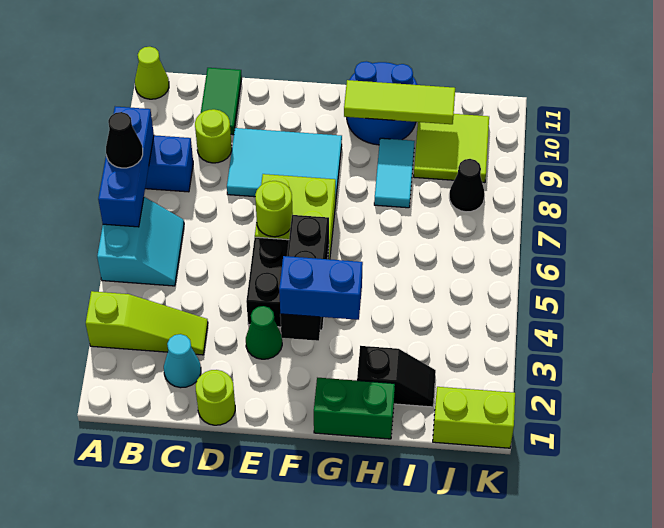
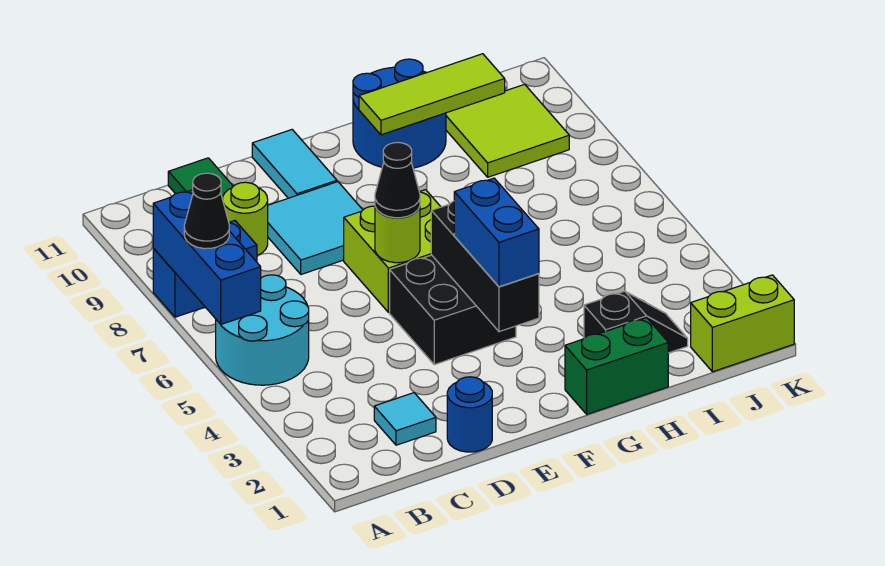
lime 1x3 slope [86,291,208,355] -> none
cyan 2x2 slope [97,197,184,286] -> cyan 2x2 round brick [216,275,309,385]
lime 1x1 cone [135,47,169,99] -> none
cyan 1x1 cone [164,334,201,388] -> cyan 1x1 tile [374,393,436,445]
lime 1x1 round brick [195,370,235,425] -> blue 1x1 round brick [447,377,492,452]
cyan 2x3 tile [227,128,342,197] -> cyan 2x2 tile [268,182,363,274]
green 1x1 cone [246,306,282,359] -> none
blue 1x2 brick [279,256,363,320] -> blue 1x2 brick turned to [454,178,539,287]
cyan 1x2 tile [374,138,415,208] -> cyan 1x2 tile moved to [252,130,337,198]
black 1x1 cone [449,159,485,212] -> black 1x1 cone moved to [375,142,420,218]

